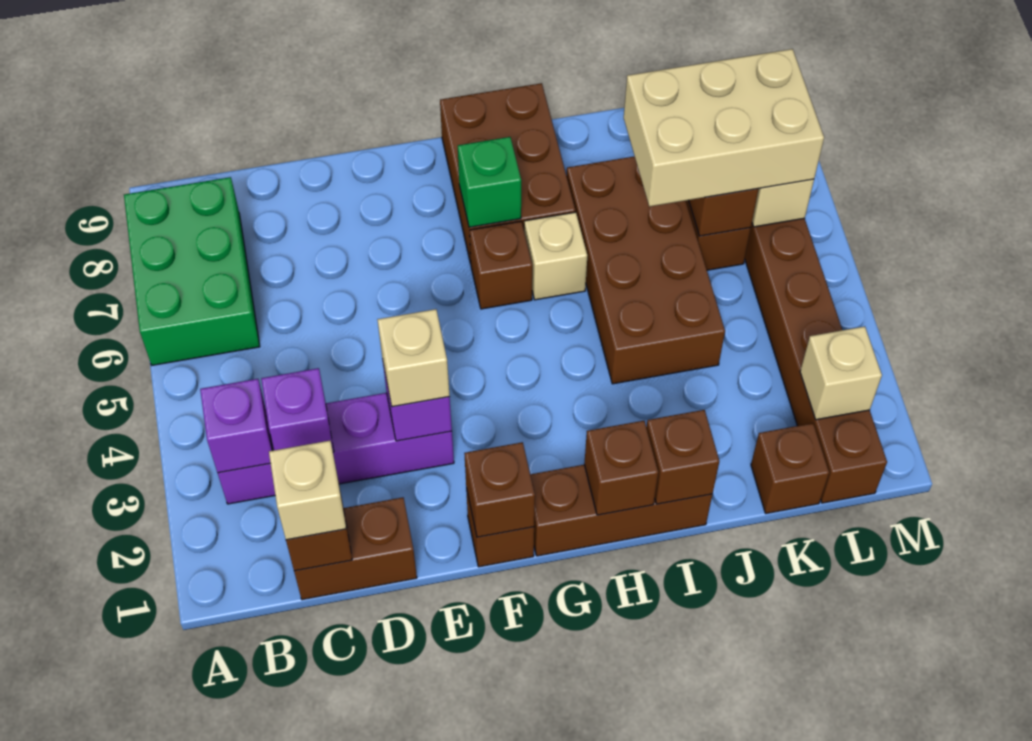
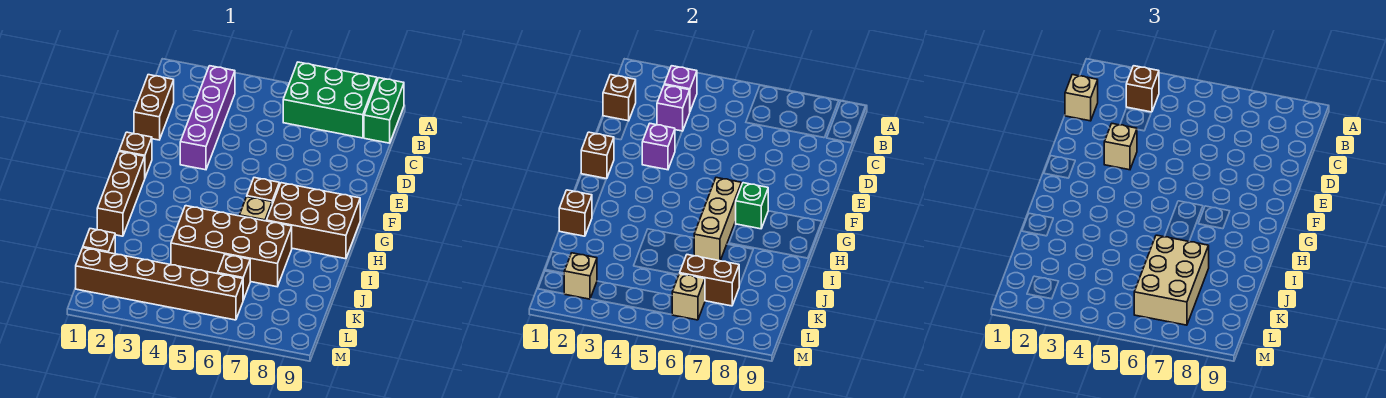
none -> green 1x2 brick [364,78,404,143]
none -> tan 1x3 brick [694,178,741,261]
brown 1x1 brick [584,421,658,515] -> brown 1x1 brick moved to [1126,66,1159,112]

